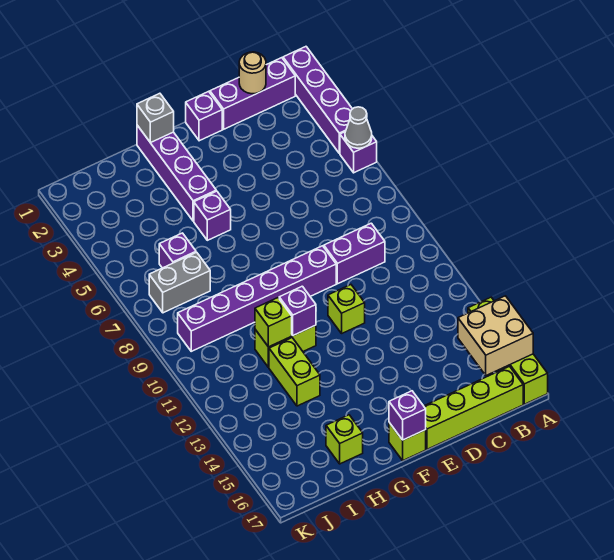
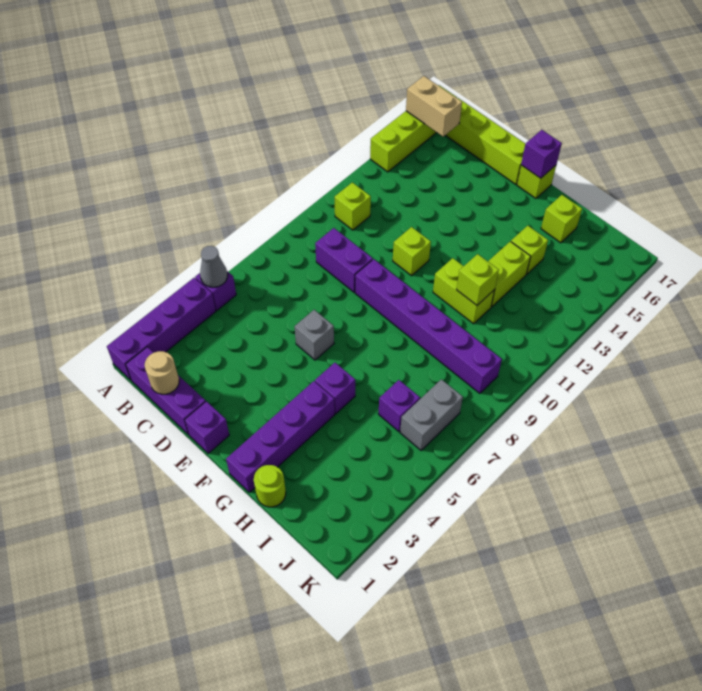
tan 2x2 brick [458,296,533,375] -> tan 1x2 brick [406,76,462,137]
none -> lime 1x1 brick [334,182,371,230]
grey 1x1 brick [137,93,174,143] -> grey 1x1 brick moved to [295,310,334,360]
purple 1x1 brick [279,286,316,335] -> none
none -> lime 1x1 round brick [254,465,286,507]
none -> lime 1x1 brick [511,226,548,274]
grey 1x2 brick [149,252,210,313] -> grey 1x2 brick turned to [400,379,463,450]

